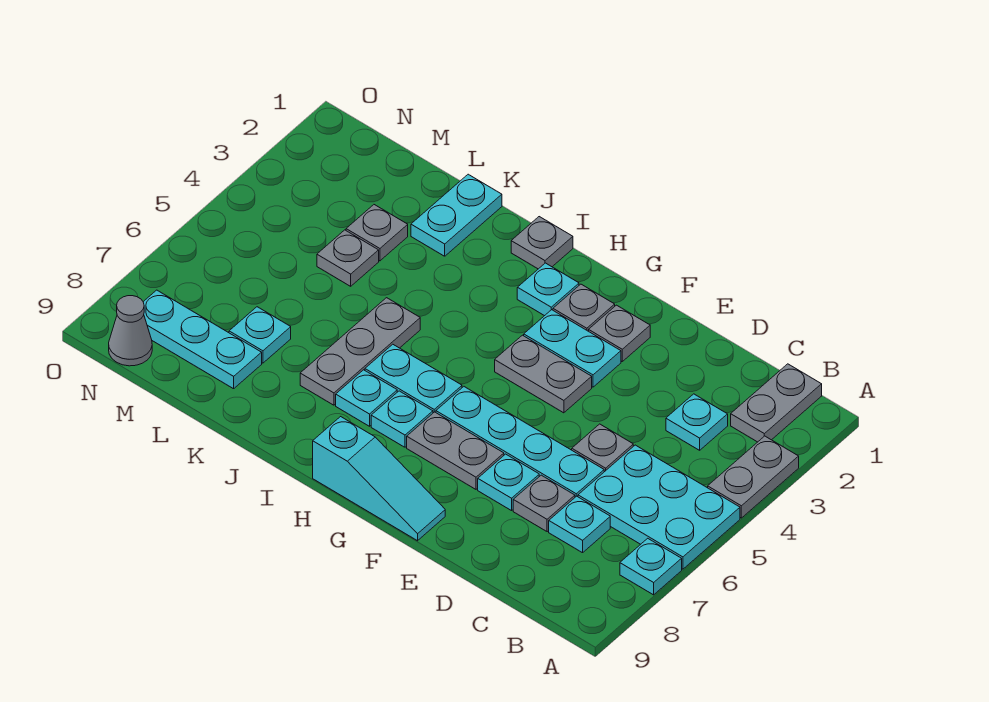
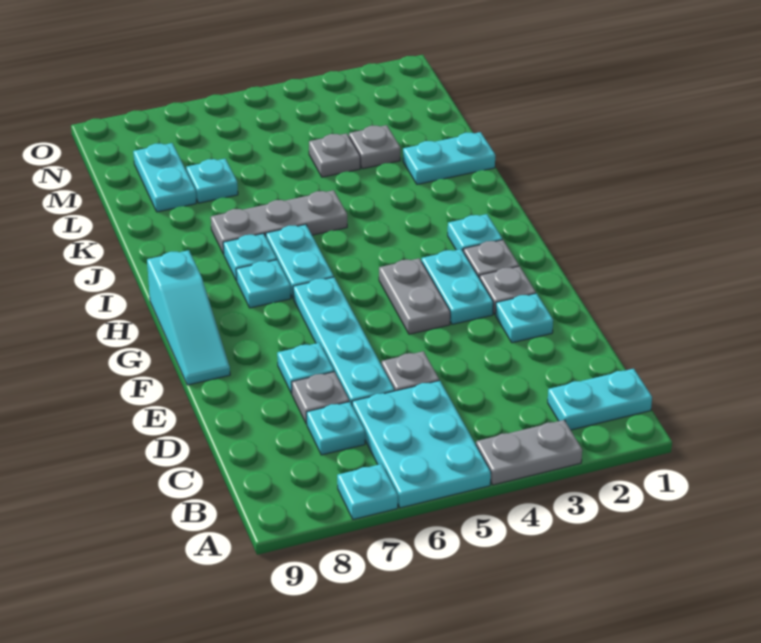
grey 1x2 plate [731,364,822,442] -> cyan 1x2 plate [548,369,652,430]
cyan 1x1 plate [666,394,728,450] -> cyan 1x1 plate moved to [496,293,553,343]
grey 1x2 plate [407,412,504,489] -> none
grey 1x1 plate [511,217,573,269] -> none
cyan 1x3 plate [143,290,262,389] -> cyan 1x2 plate [133,143,196,212]
grey 1x1 cone [109,296,152,366] -> none

